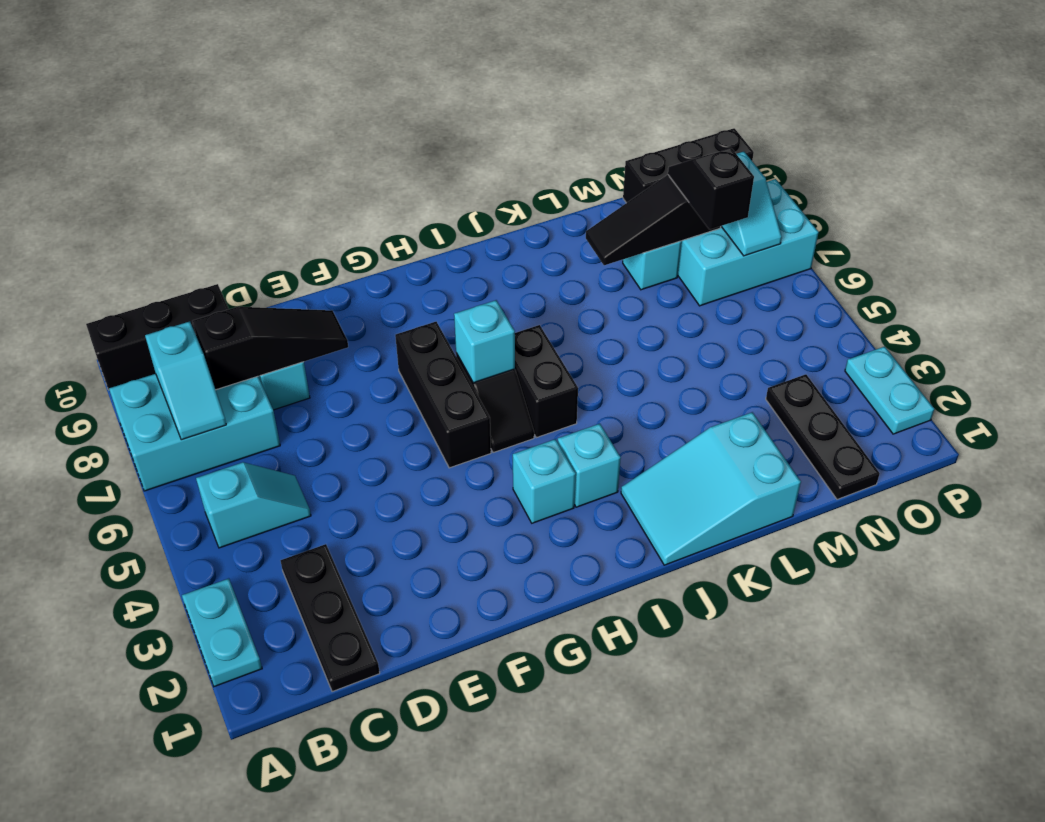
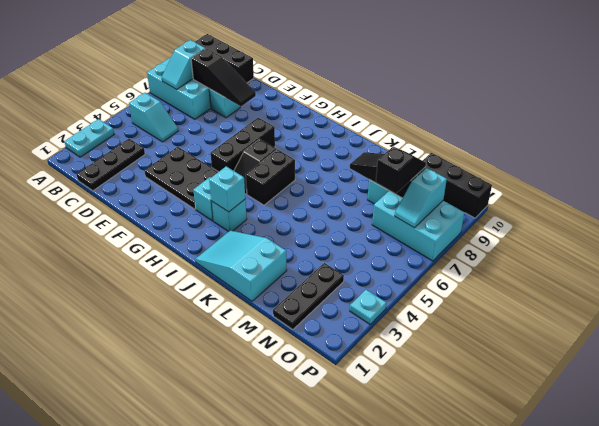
none -> black 2x3 plate [144,147,218,209]
cyan 1x1 brick [454,300,515,383] -> cyan 1x1 brick moved to [209,166,245,212]
cyan 1x2 plate [845,346,934,434] -> cyan 1x1 plate [350,290,386,324]

